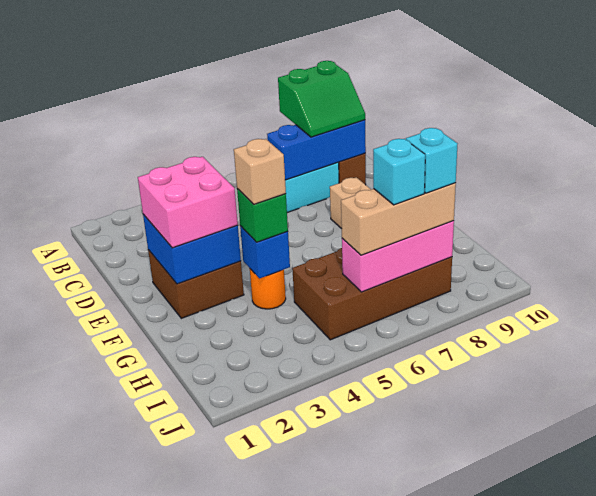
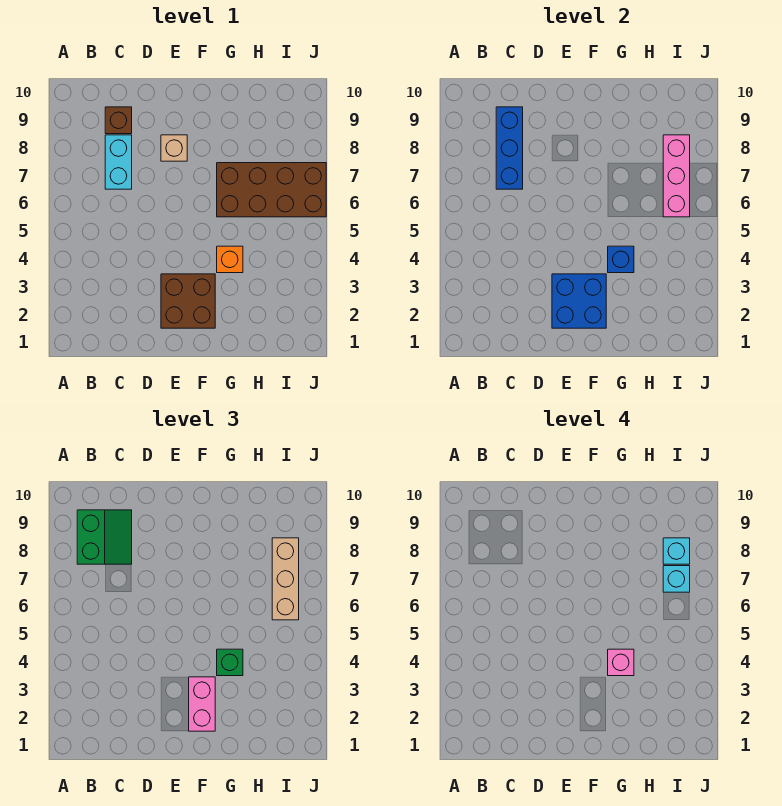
pink 2x2 brick [138,157,238,248] -> pink 1x2 brick [189,677,215,731]
orange 1x1 round brick [250,269,286,309] -> orange 1x1 brick [217,246,243,273]
tan 1x1 brick [234,139,286,204] -> pink 1x1 brick [608,649,634,676]
brown 2x4 brick [292,248,452,340] -> brown 2x4 brick turned to [217,163,326,217]

